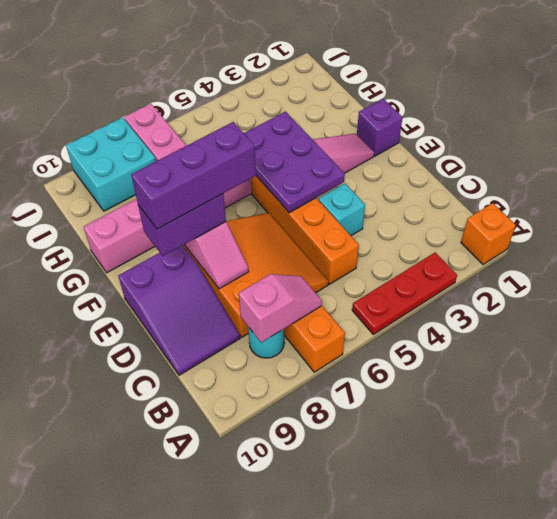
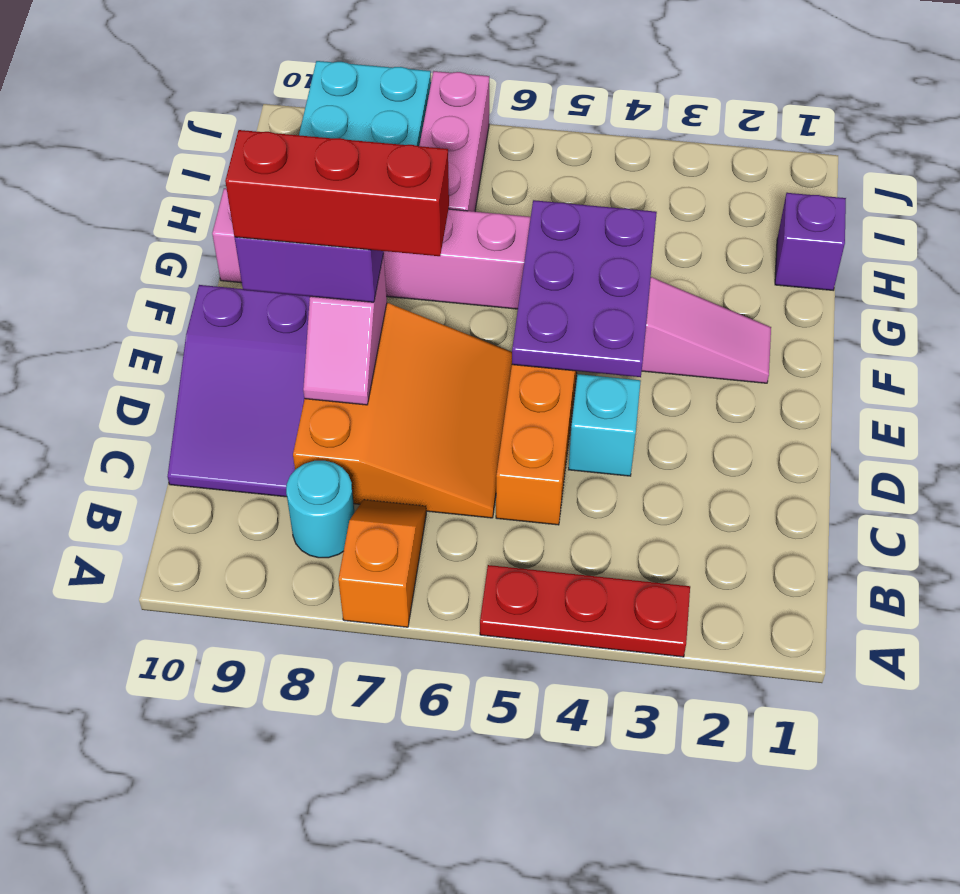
orange 1x1 brick [461,203,516,264] -> none
pink 1x2 slope [239,274,322,343] -> none
purple 1x3 brick [131,122,256,229] -> red 1x3 brick [225,130,449,256]
purple 1x1 brick [357,99,403,156] -> purple 1x1 brick moved to [775,193,846,290]

